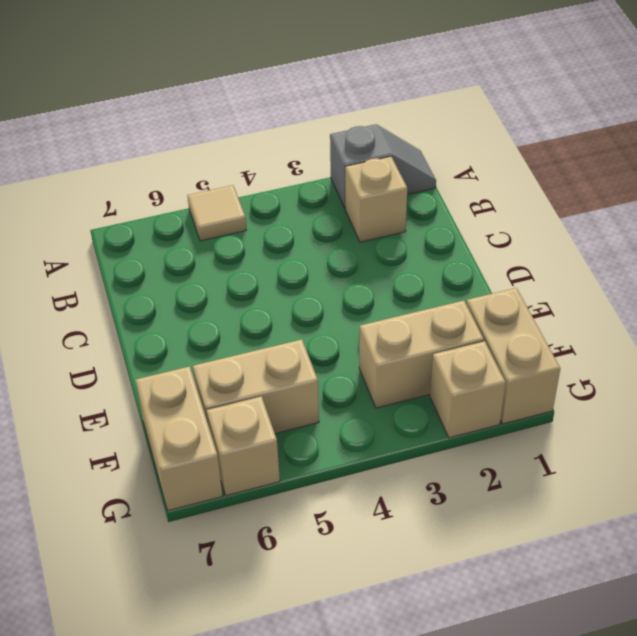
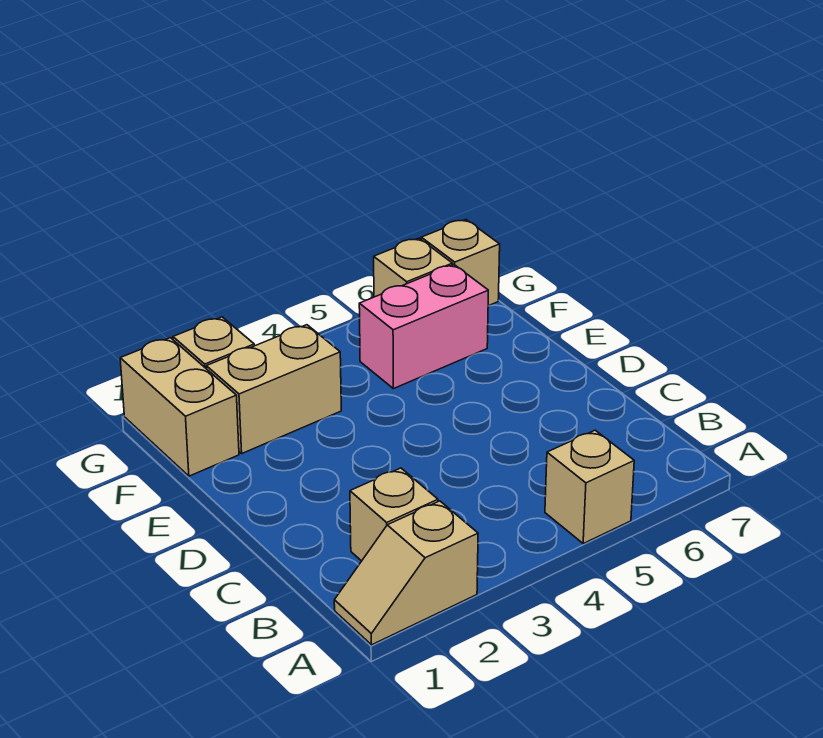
grey 1x2 slope [330,124,436,208] -> tan 1x2 slope [334,501,478,645]
tan 1x1 tile [187,185,246,241] -> tan 1x1 brick [545,430,634,543]
tan 1x2 brick [193,340,319,434] -> pink 1x2 brick [359,265,488,389]
tan 1x2 brick [136,366,223,511] -> tan 1x1 brick [421,220,500,306]

